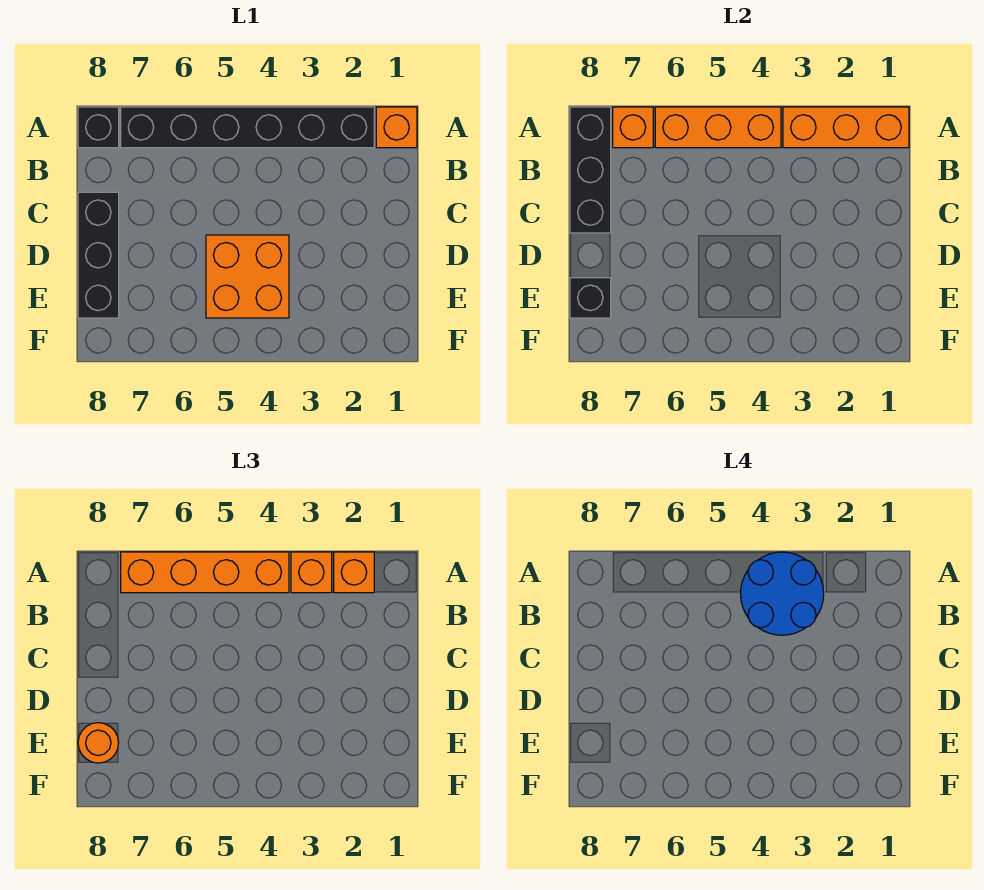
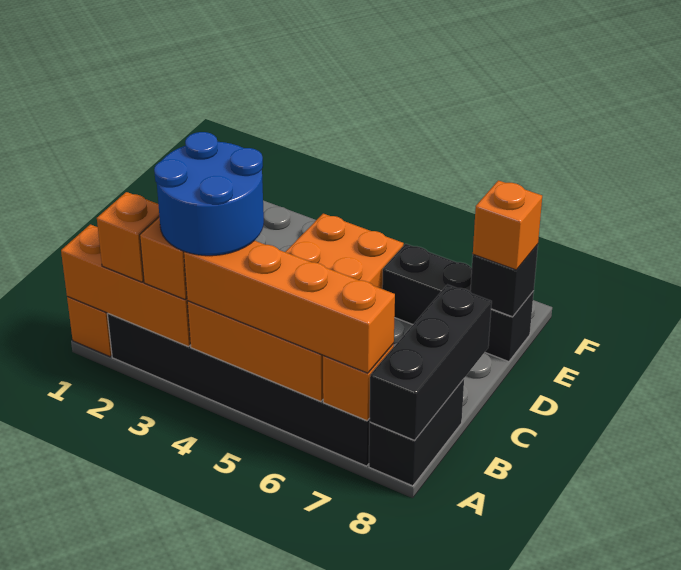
black 1x1 brick [78,107,119,148] -> black 1x2 brick [369,379,464,486]
black 1x3 brick [78,192,119,318] -> black 1x3 brick turned to [382,244,534,362]
orange 1x1 round brick [78,723,119,763] -> orange 1x1 brick [473,180,542,270]

